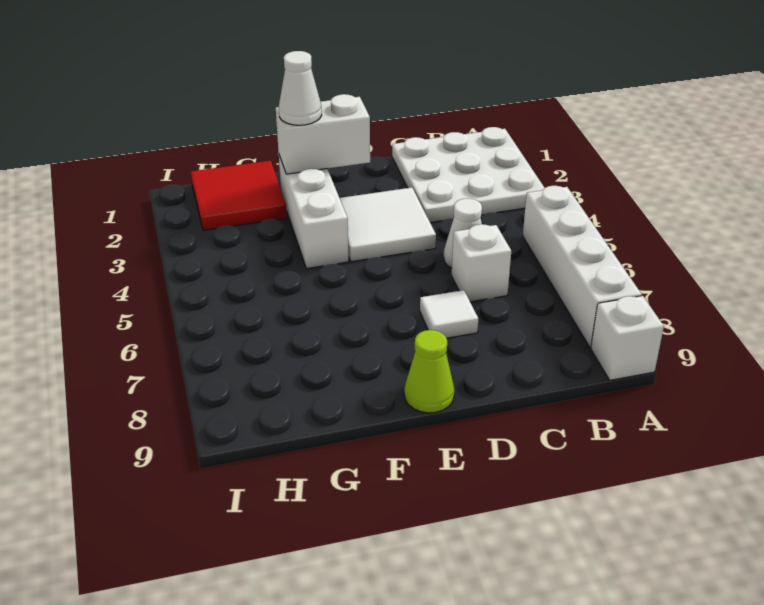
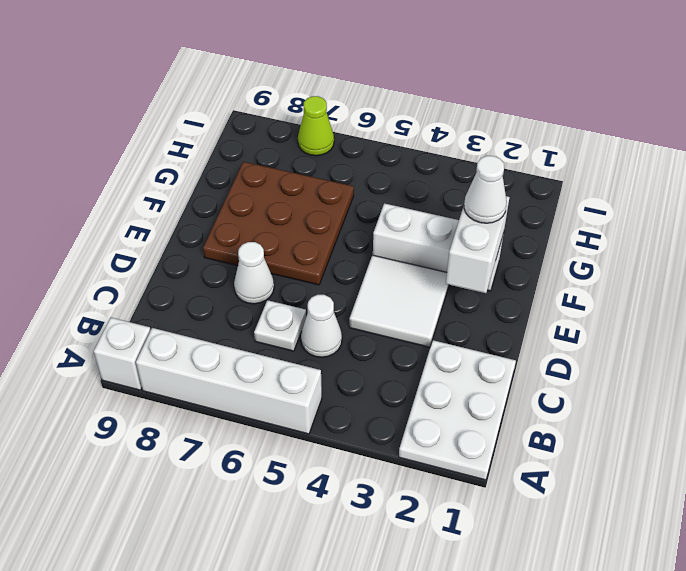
white 3x3 plate [392,127,544,223] -> white 2x3 plate [399,340,516,480]
white 1x1 brick [451,224,511,302] -> white 1x1 plate [254,300,306,351]
white 1x1 tile [420,290,478,338] -> white 1x1 cone [234,242,274,304]
none -> brown 3x3 plate [203,162,354,285]
lime 1x1 cone [404,330,454,413] -> lime 1x1 cone moved to [298,96,334,156]
red 2x2 tile [191,160,287,230] -> none

